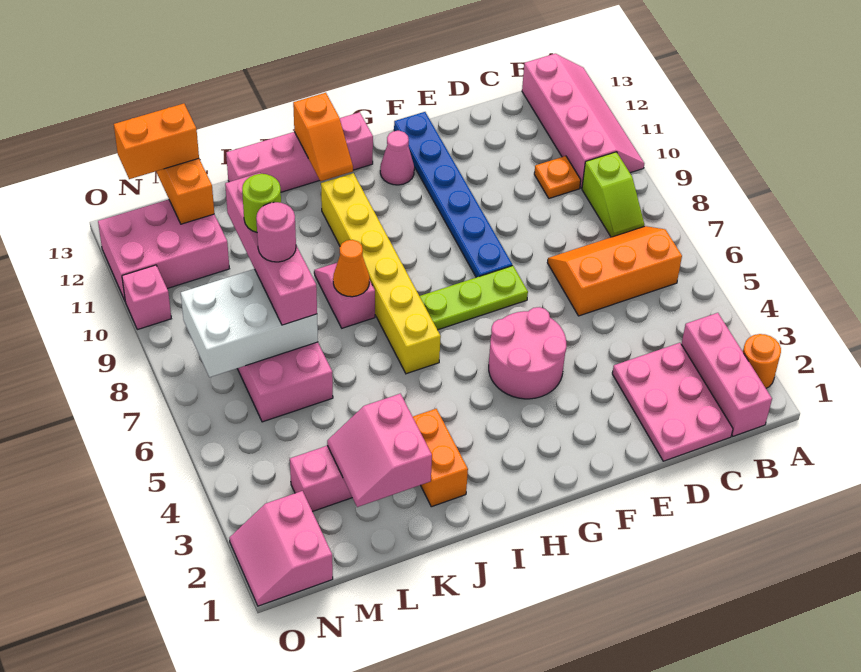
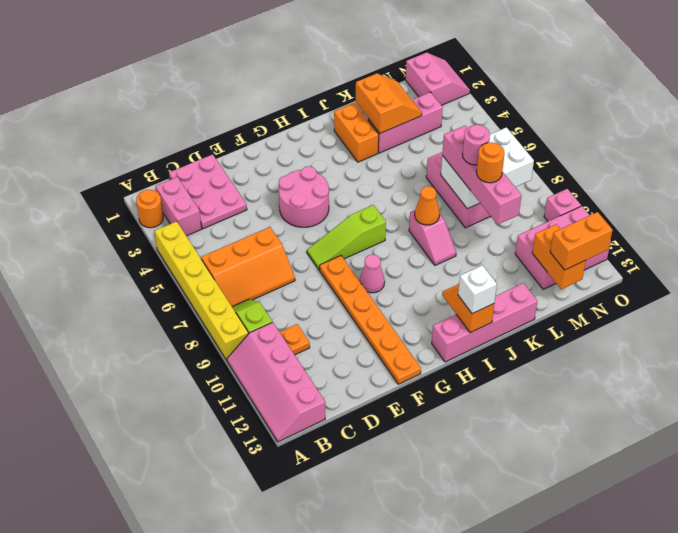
pink 1x3 brick [682,313,772,436] -> pink 1x2 brick [156,177,201,236]
lime 1x3 plate [420,266,528,330] -> lime 1x3 slope [307,205,386,270]
blue 1x6 plate [394,112,512,277] -> orange 1x6 plate [320,256,421,384]
pink 1x1 cone [380,131,414,185] -> pink 1x1 cone moved to [360,254,385,293]
yellow 1x6 brick [321,173,441,374] -> yellow 1x6 brick moved to [154,221,248,360]
none -> white 1x1 brick [458,265,497,314]
pink 2x2 slope [327,394,432,507] -> orange 2x2 slope [356,73,422,133]
lime 1x1 round brick [242,174,281,232] -> orange 1x1 round brick [477,142,505,183]

